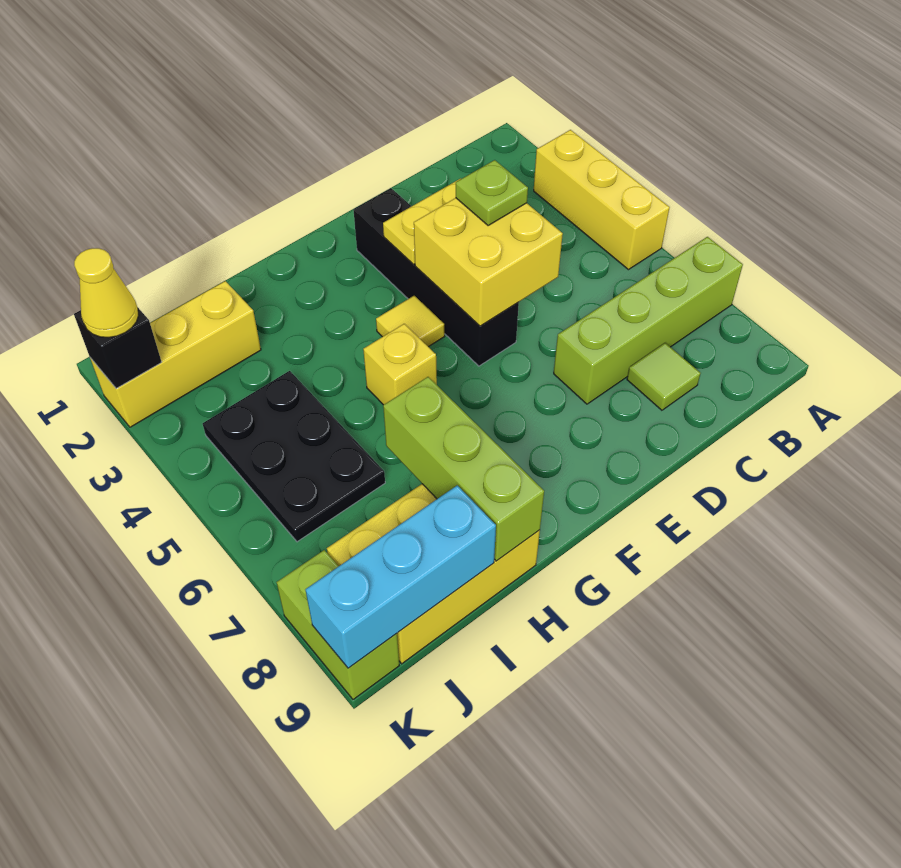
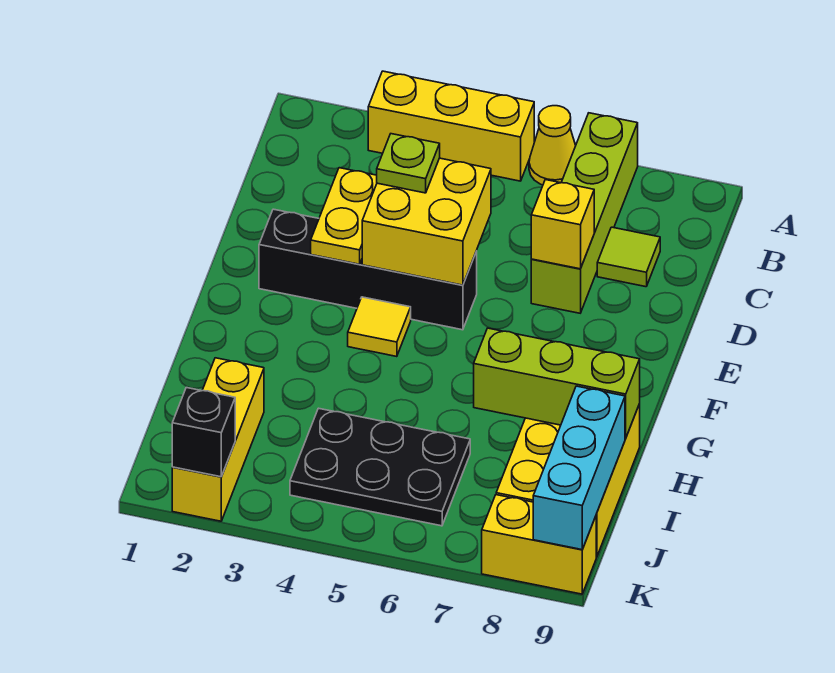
yellow 1x1 brick [363,324,437,405] -> yellow 1x1 brick moved to [531,180,594,269]
yellow 1x1 cone [74,248,139,338] -> yellow 1x1 cone moved to [529,106,576,185]
lime 1x2 brick [277,550,399,700] -> yellow 1x2 brick [482,495,596,594]

